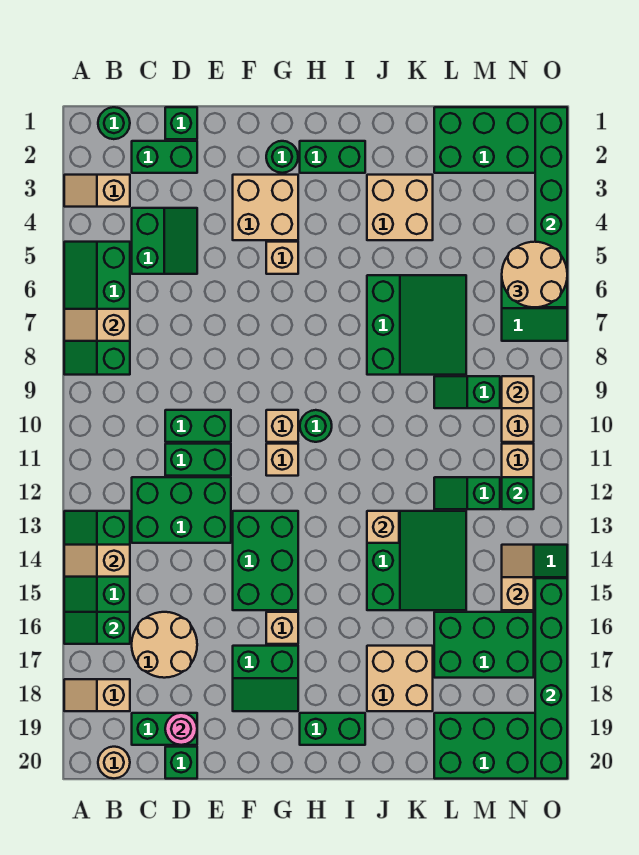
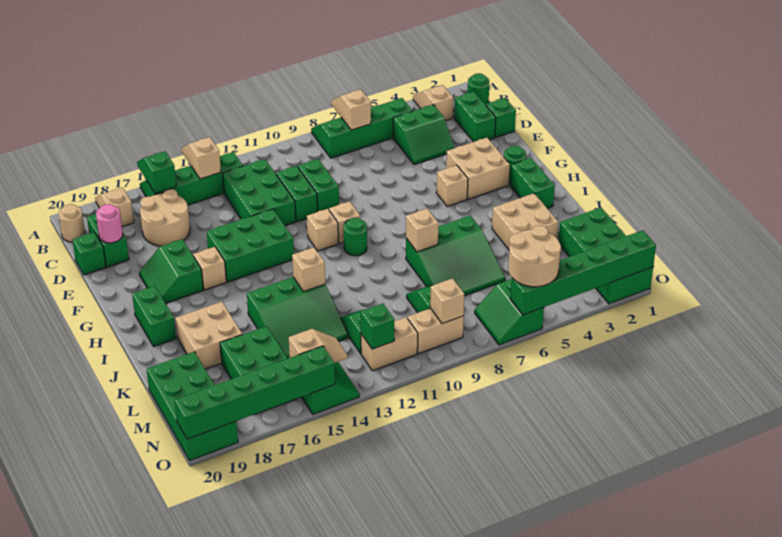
none -> tan 1x1 brick [406,209,438,252]

